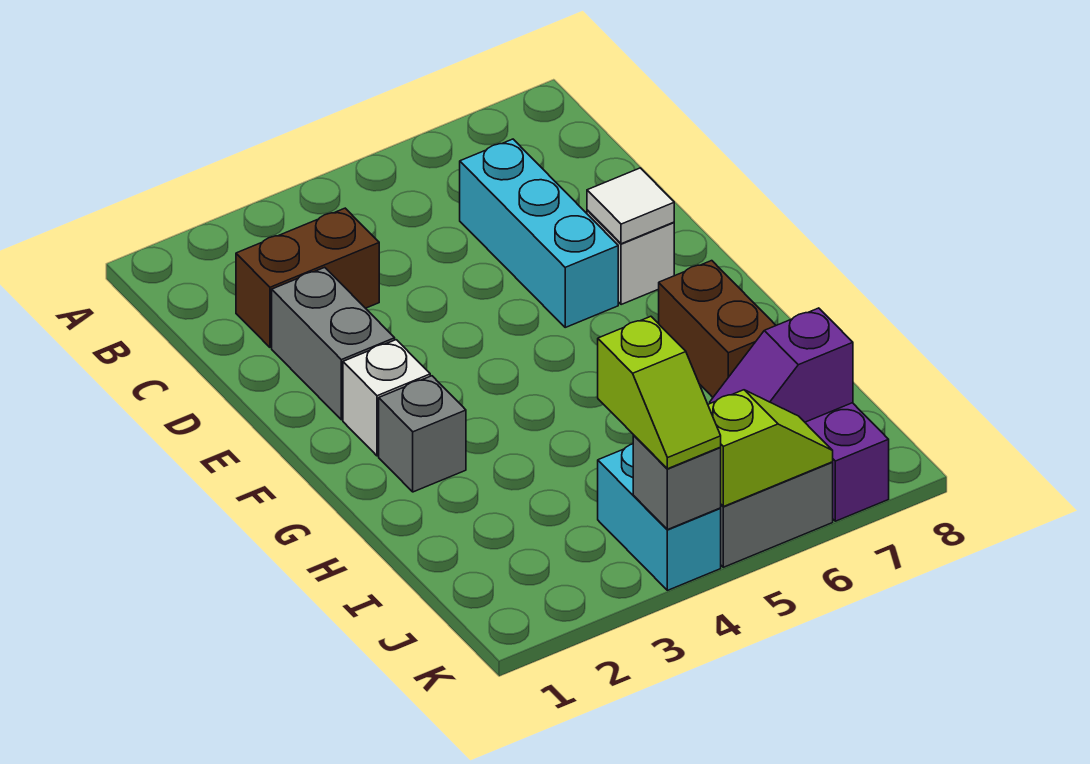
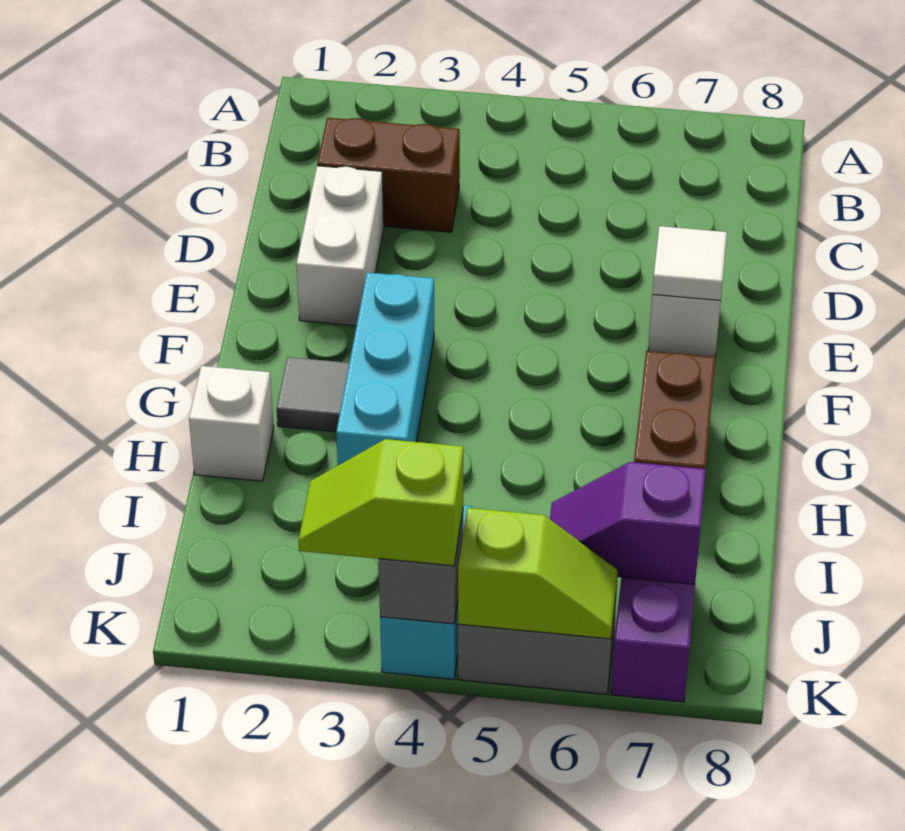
cyan 1x3 brick [460,139,618,327] -> cyan 1x3 brick moved to [336,272,434,465]
grey 1x2 brick [272,267,395,420] -> white 1x2 brick [296,166,384,326]
white 1x1 brick [343,340,430,456] -> white 1x1 brick moved to [189,366,274,481]
grey 1x1 brick [379,376,466,492] -> grey 1x1 tile [277,357,349,432]
lime 1x2 slope [598,316,721,469] -> lime 1x2 slope turned to [299,439,464,566]

